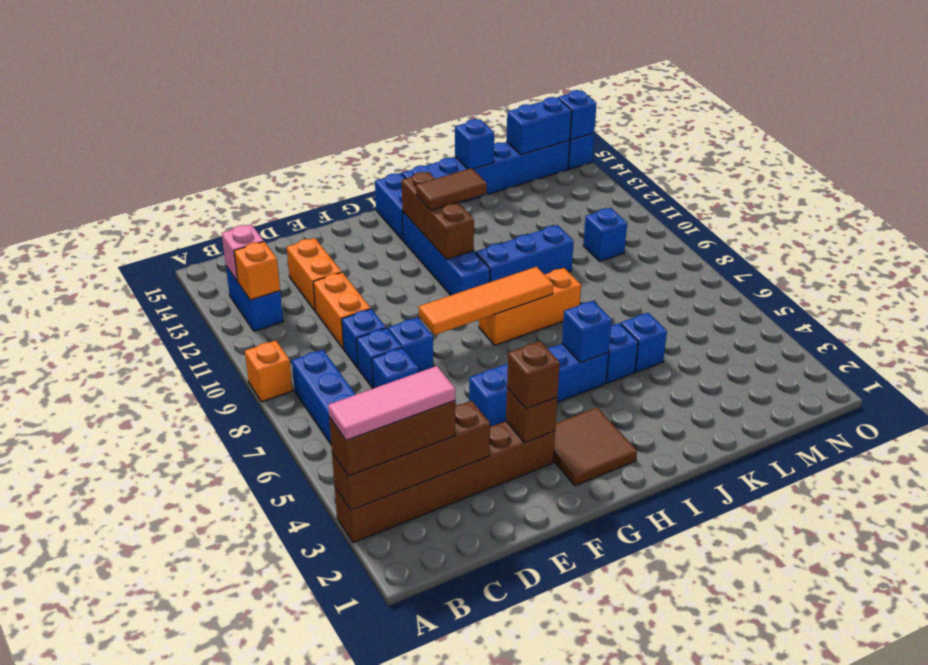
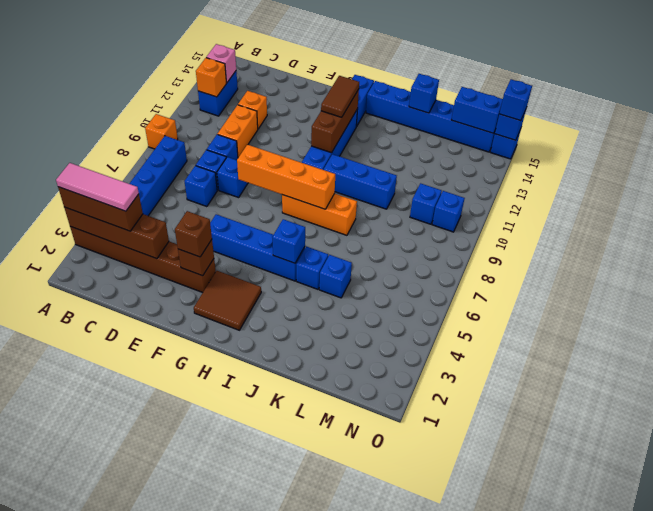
orange 1x2 brick [287,238,342,311] -> orange 1x1 brick [238,91,267,129]
orange 1x4 tile [419,267,553,335] -> orange 1x4 brick [237,145,335,209]
brown 1x2 tile [416,168,487,210] -> brown 1x2 tile turned to [321,76,359,117]
none -> blue 1x1 brick [432,191,465,232]
none -> blue 1x1 brick [499,79,532,121]

